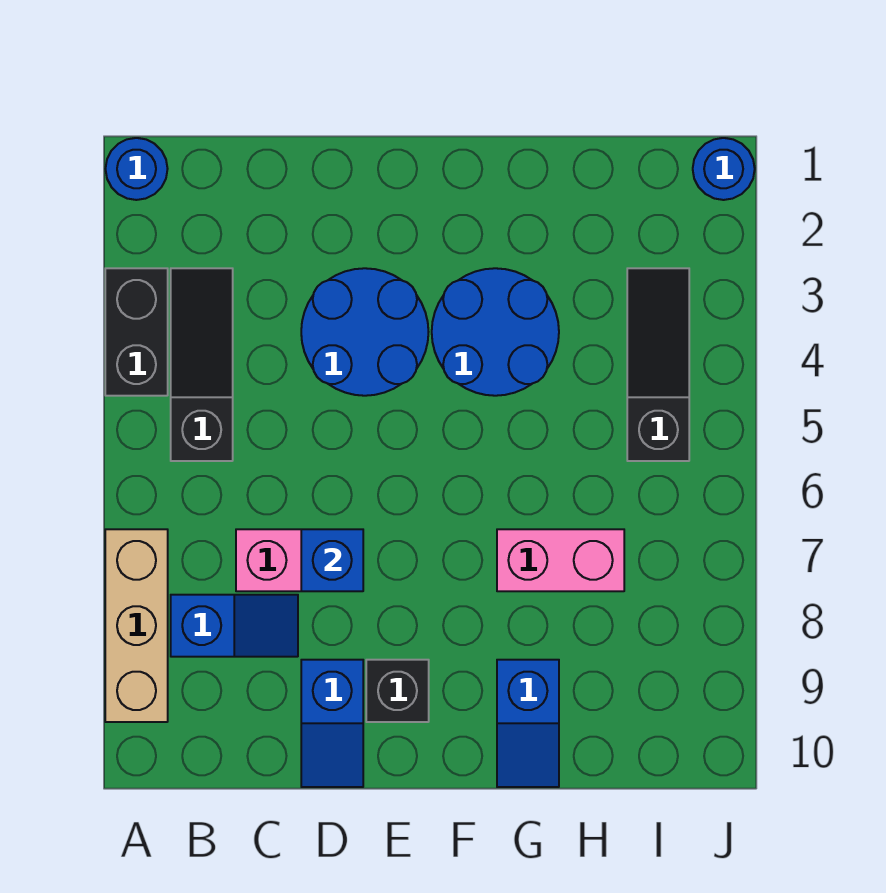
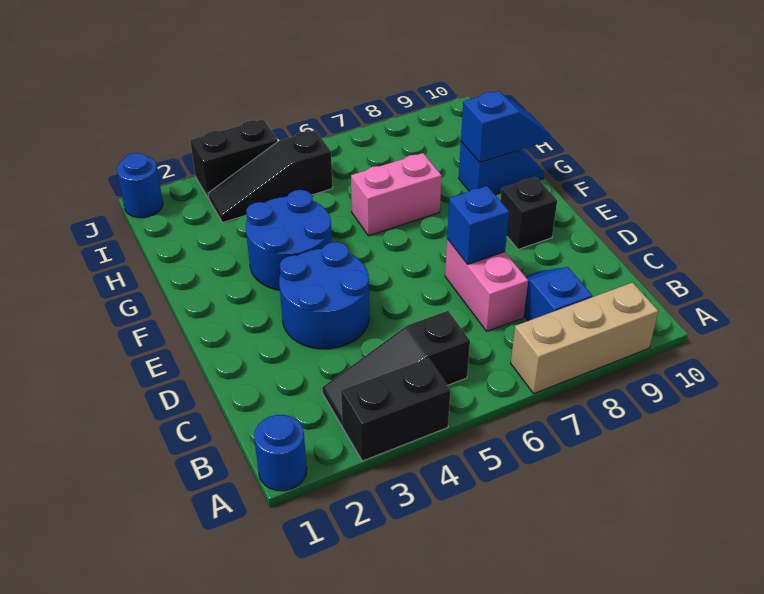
blue 1x2 slope [301,660,363,787] -> blue 1x2 slope moved to [461,91,549,162]
pink 1x2 brick [497,529,624,591] -> pink 1x2 brick turned to [351,153,442,236]
none -> black 1x2 brick [190,119,278,198]

